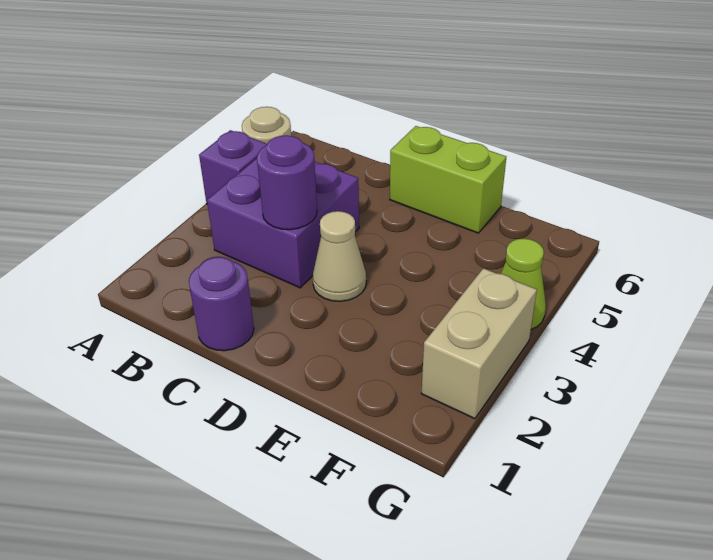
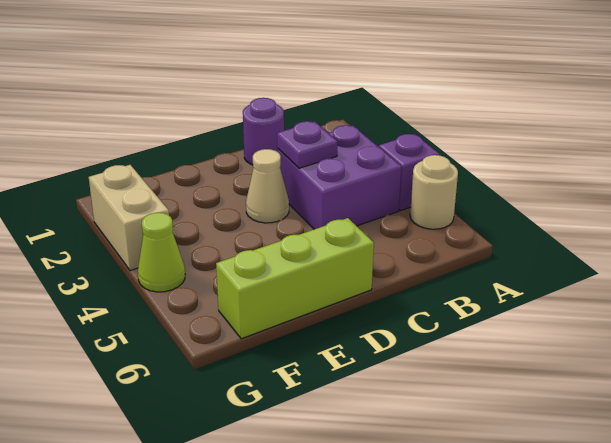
purple 1x1 round brick [257,135,317,230] -> purple 1x1 plate [277,121,337,168]
lime 1x2 brick [390,126,506,233] -> lime 1x3 brick [216,218,374,339]

